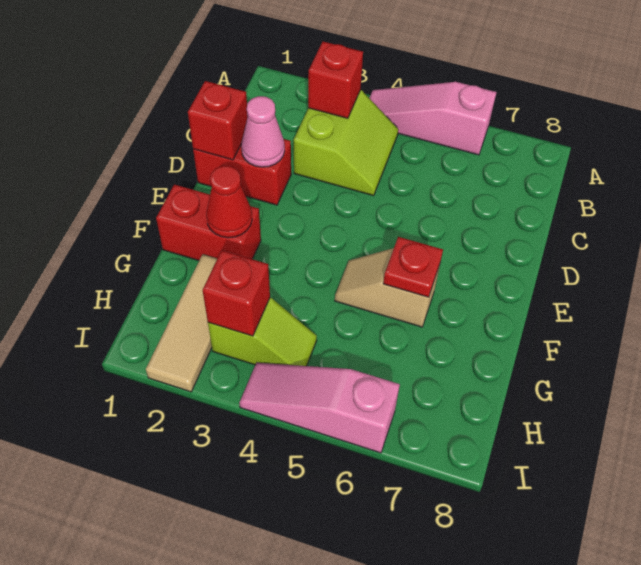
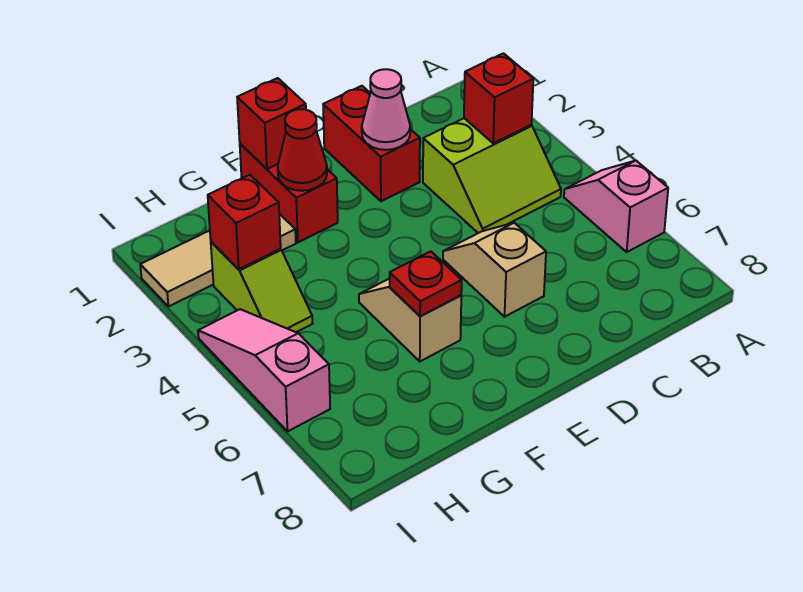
pink 1x3 slope [370,82,497,155] -> pink 1x2 slope [564,161,668,252]
red 1x1 brick [188,81,248,160] -> red 1x1 brick moved to [237,78,306,169]
none -> tan 1x2 slope [443,223,546,317]

